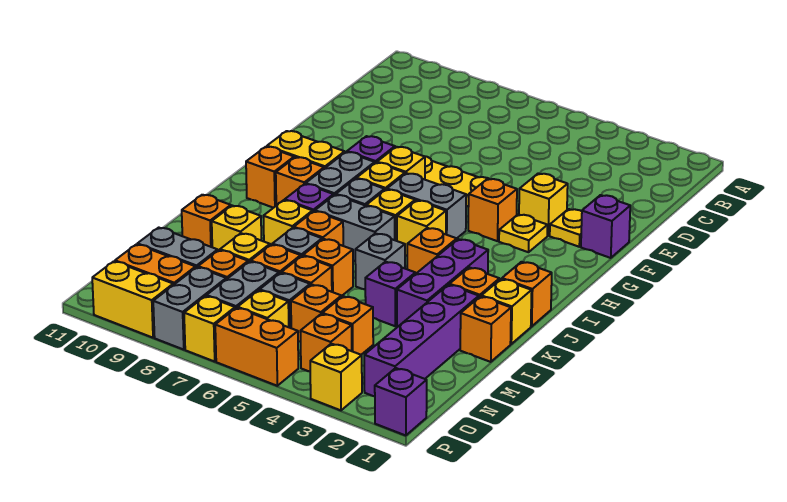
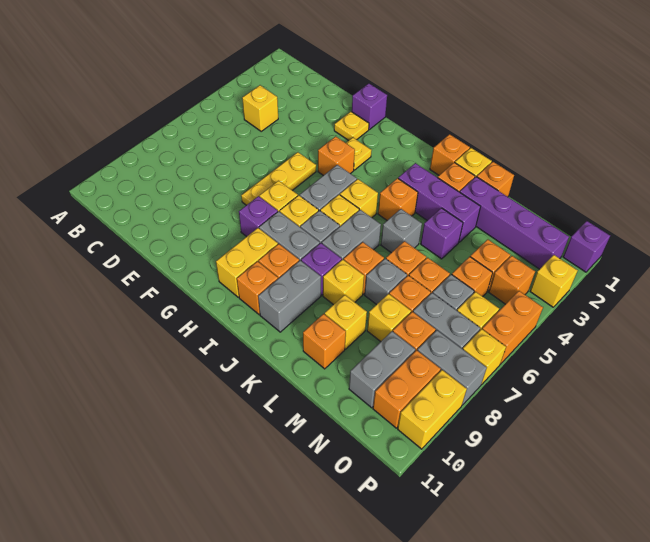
yellow 1x1 brick [519,173,568,236] -> yellow 1x1 brick moved to [242,85,278,131]
none -> grey 1x2 brick [258,260,321,332]

